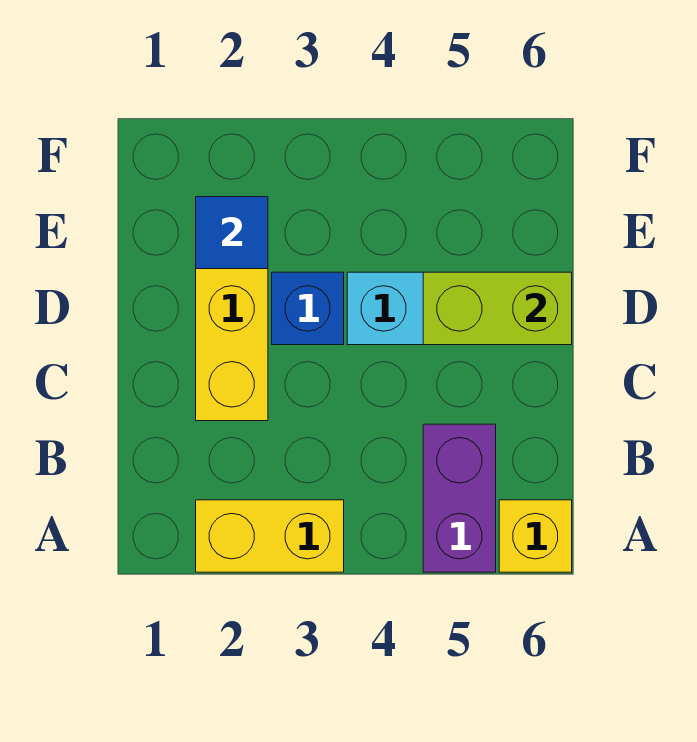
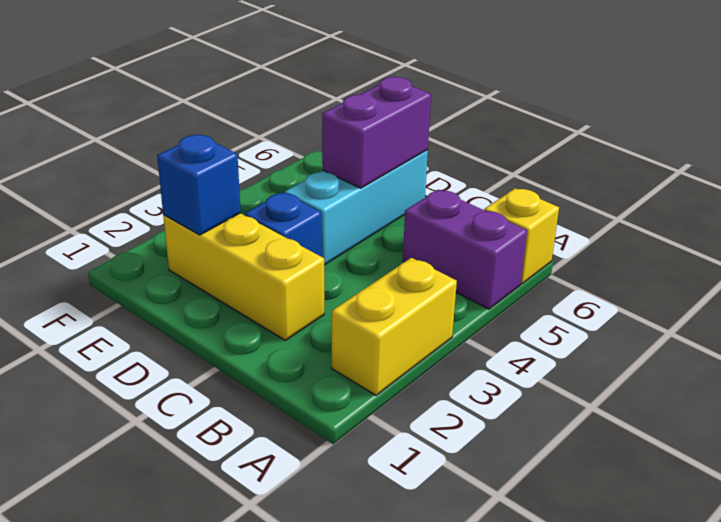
lime 1x2 brick [423,272,572,345] -> purple 1x2 brick [322,77,431,188]
blue 1x1 tile [196,197,268,269] -> blue 1x1 brick [157,135,241,235]

